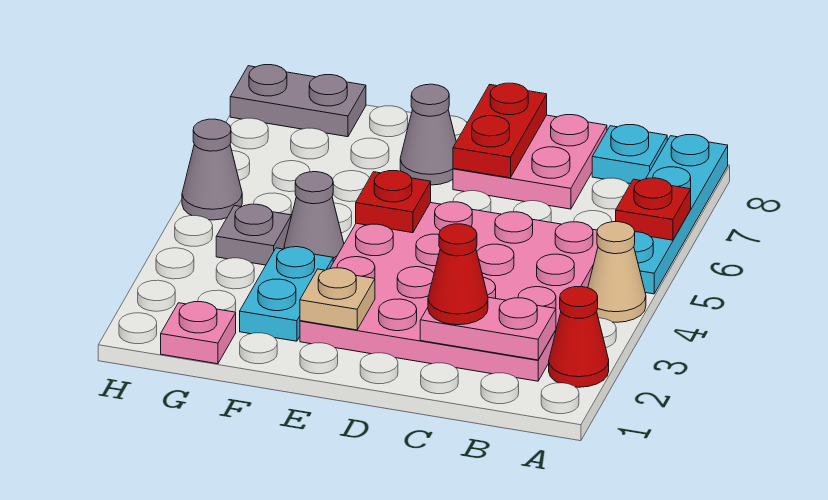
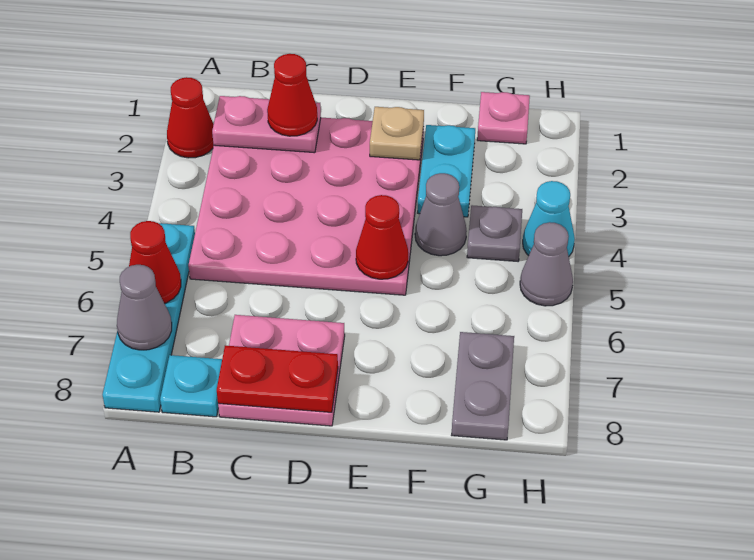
tan 1x1 cone [588,222,646,322] -> none
red 1x1 plate [616,178,691,240] -> red 1x1 cone [129,221,181,303]
red 1x2 plate [453,83,547,178] -> red 1x2 plate turned to [217,346,338,412]
red 1x1 plate [356,171,431,233] -> red 1x1 cone [356,195,408,279]
grey 1x1 cone [400,84,456,185] -> grey 1x1 cone moved to [117,265,172,350]
grey 1x2 plate [230,65,366,137] -> grey 1x2 plate turned to [452,332,514,440]
none -> cyan 1x1 cone [523,181,575,256]

